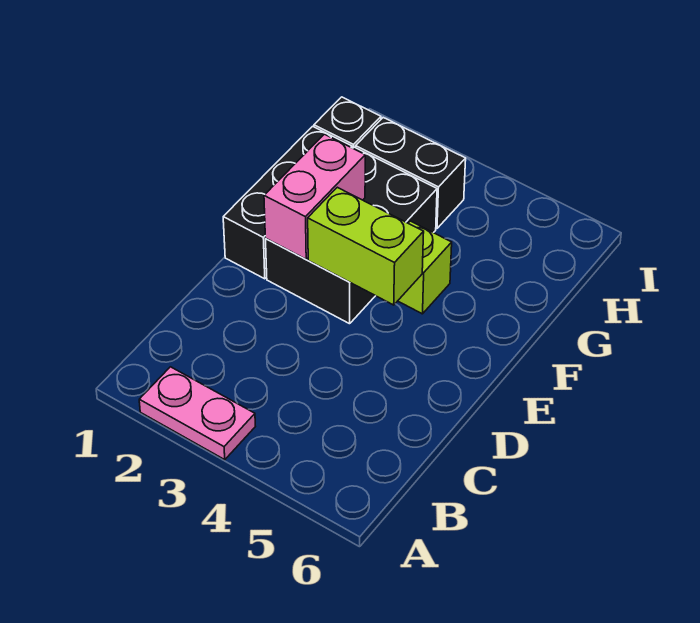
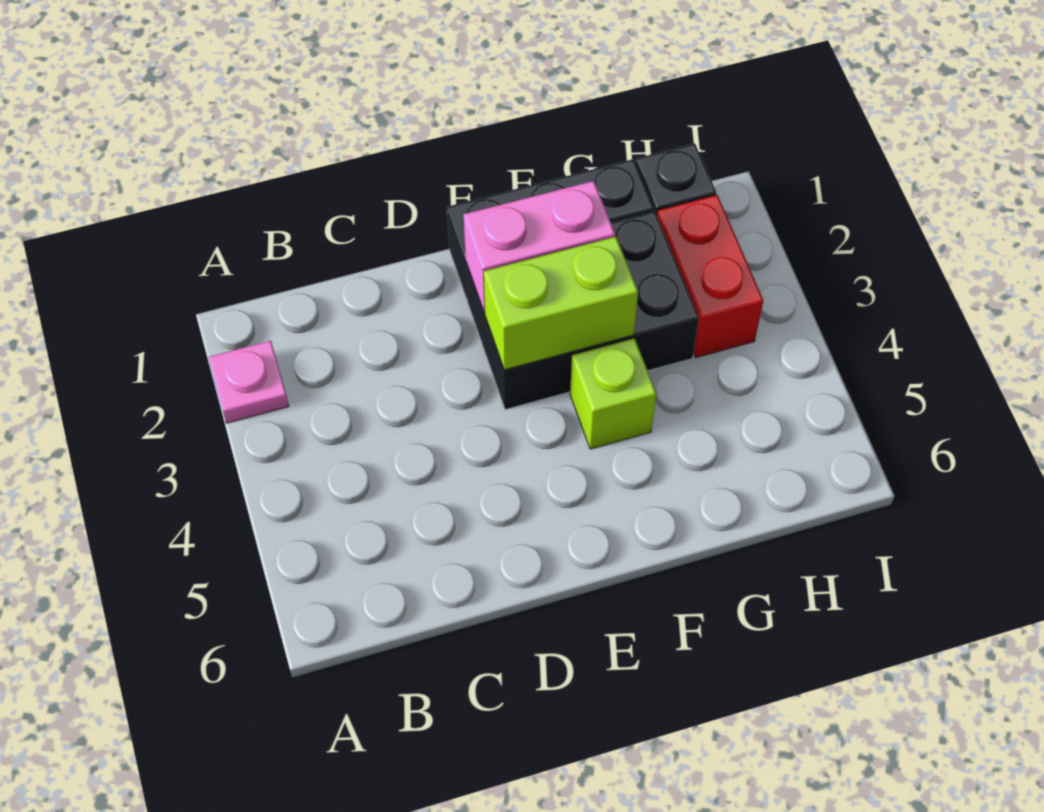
pink 1x2 plate [139,367,255,460] -> pink 1x1 plate [209,341,289,423]
lime 1x2 brick [308,187,424,305] -> lime 1x2 brick turned to [484,237,638,370]
black 1x2 brick [356,117,466,228] -> red 1x2 brick [657,195,763,358]

